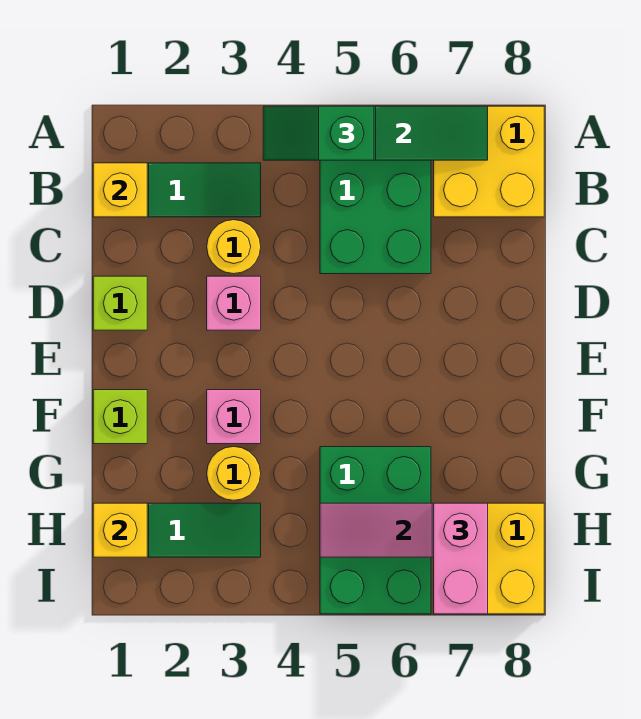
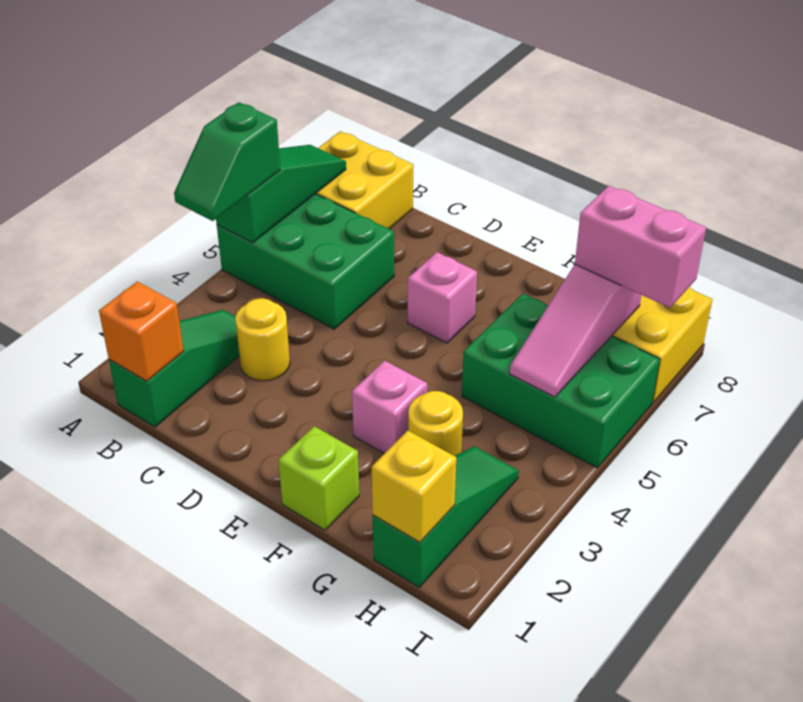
yellow 1x1 brick [93,163,147,217] -> orange 1x1 brick [99,281,184,381]
lime 1x1 brick [93,276,147,330] -> none
pink 1x1 brick [207,276,261,330] -> pink 1x1 brick moved to [408,252,477,343]

